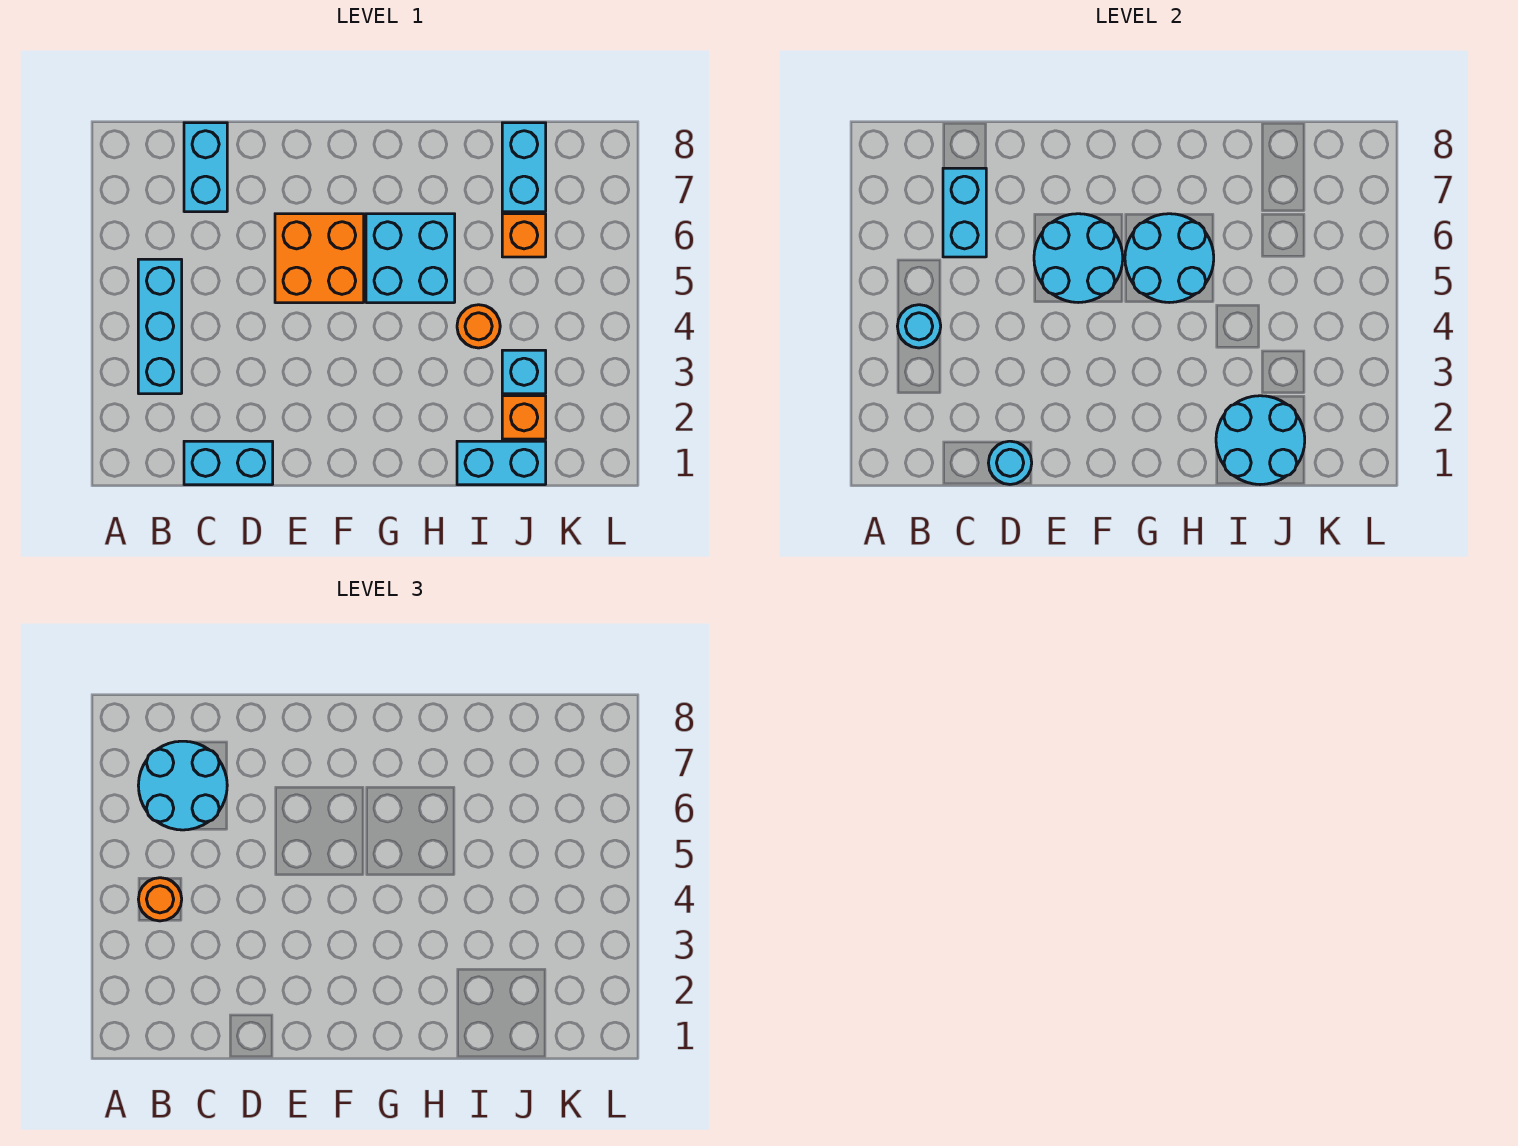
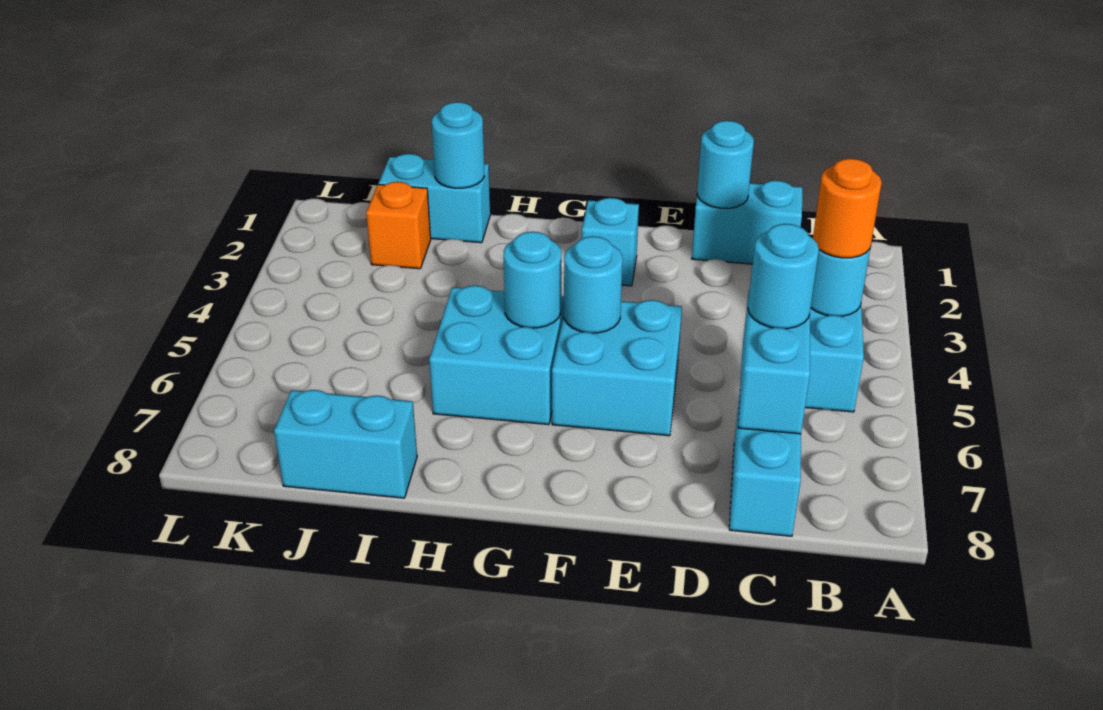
cyan 2x2 round brick [138,741,227,830] -> cyan 1x1 round brick [748,224,819,329]
orange 2x2 brick [275,214,364,303] -> cyan 2x2 brick [552,300,682,436]
cyan 2x2 round brick [1034,214,1123,303] -> cyan 1x1 round brick [564,236,623,333]
cyan 2x2 round brick [1125,214,1214,303] -> cyan 1x1 round brick [504,232,561,328]
cyan 2x2 round brick [1216,396,1305,485] -> cyan 1x1 round brick [432,102,484,188]
orange 1x1 round brick [457,305,500,348] -> none
cyan 1x1 brick [502,350,546,394] -> cyan 1x1 brick moved to [582,198,639,286]
orange 1x1 brick [502,214,546,257] -> none
cyan 1x2 brick [502,123,546,212] -> cyan 1x2 brick turned to [274,390,417,498]

